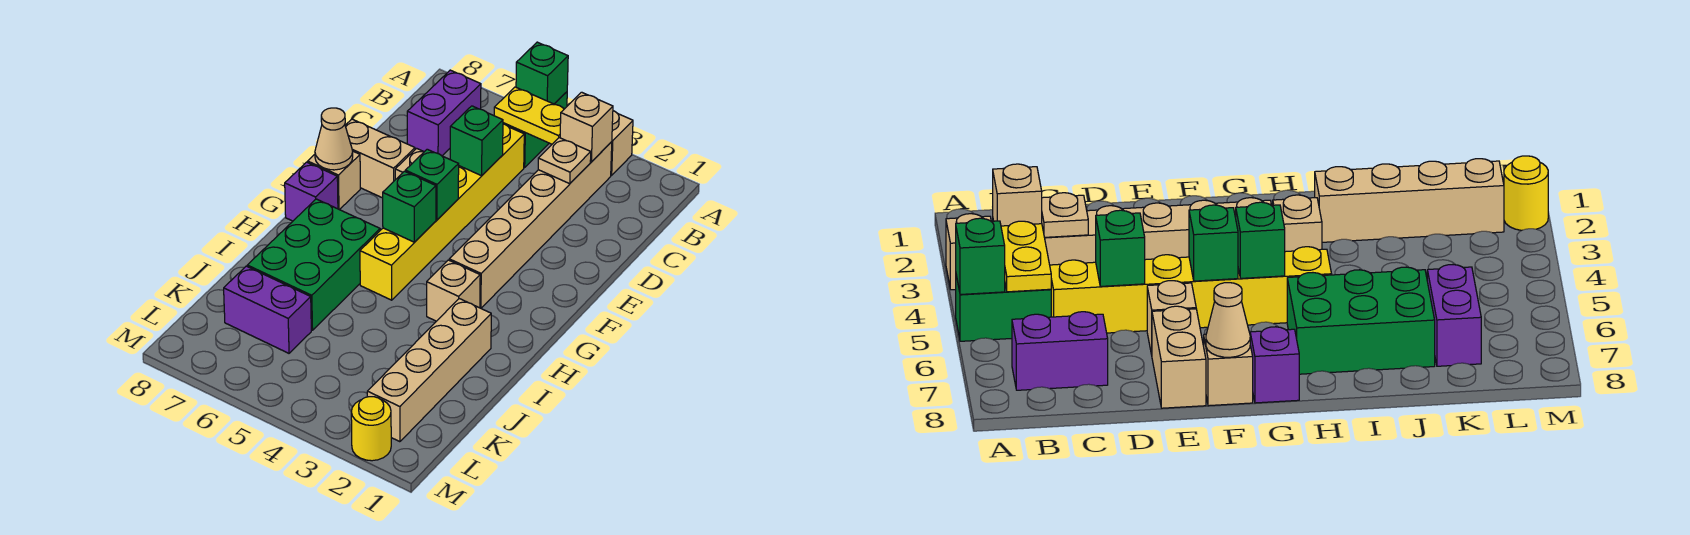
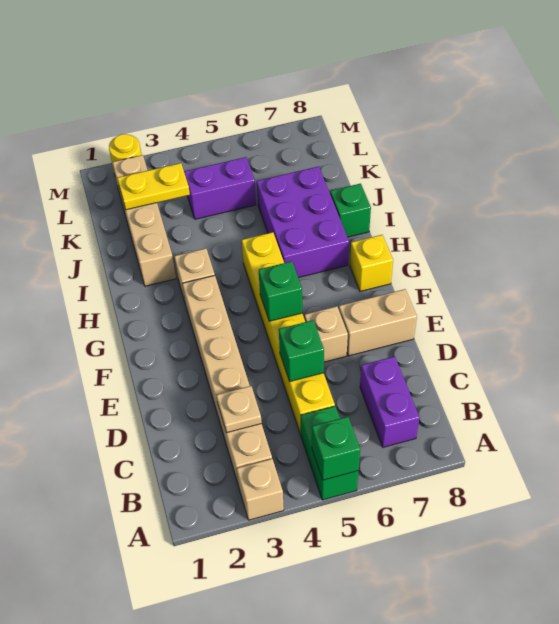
tan 1x1 brick [560,92,613,162] -> none
yellow 1x2 plate [494,87,564,144] -> yellow 1x2 plate moved to [117,163,190,210]
tan 1x1 brick [308,151,360,210] -> none
tan 1x1 cone [315,108,353,170] -> none
green 1x1 brick [383,171,436,242] -> green 1x1 brick moved to [330,184,371,237]
purple 1x1 brick [285,162,338,221] -> yellow 1x1 brick [350,235,393,291]
green 2x3 brick [247,199,380,330] -> purple 2x3 brick [257,166,349,278]
purple 1x2 brick [224,266,311,353] -> purple 1x2 brick moved to [184,157,256,219]

